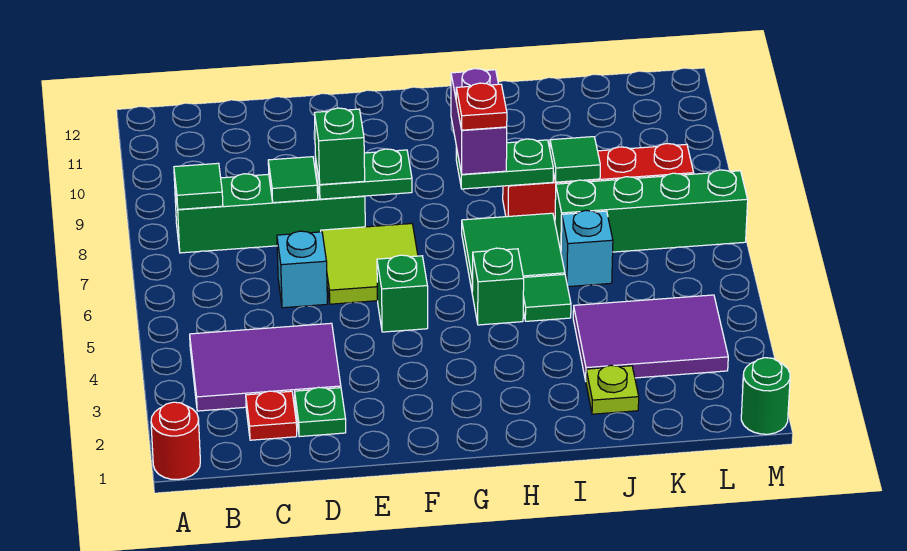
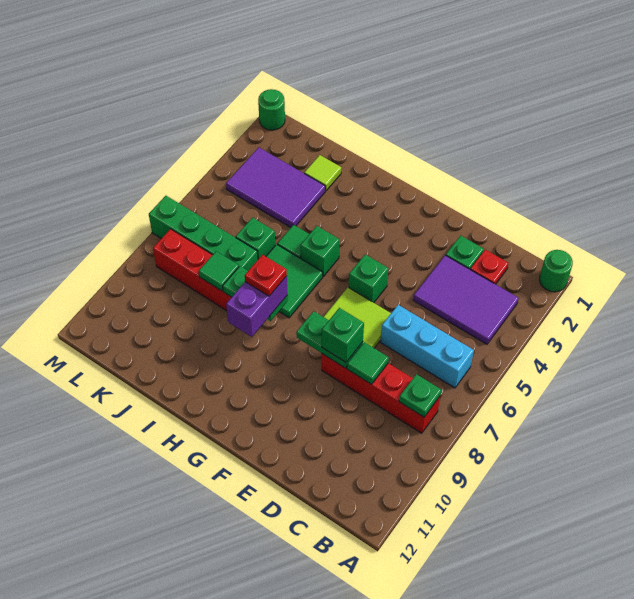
red 1x1 round brick [151,402,200,480] -> green 1x1 round brick [539,250,573,292]
green 1x4 brick [175,171,365,253] -> red 1x4 brick [322,354,440,433]
green 1x1 tile [174,163,223,209] -> green 1x1 plate [399,374,441,417]
cyan 1x1 brick [277,231,327,308] -> cyan 1x3 brick [381,305,474,388]
lime 1x1 plate [586,365,639,414] -> lime 1x1 tile [304,155,341,191]
cyan 1x1 brick [561,210,613,287] -> green 1x1 brick [236,218,275,259]

